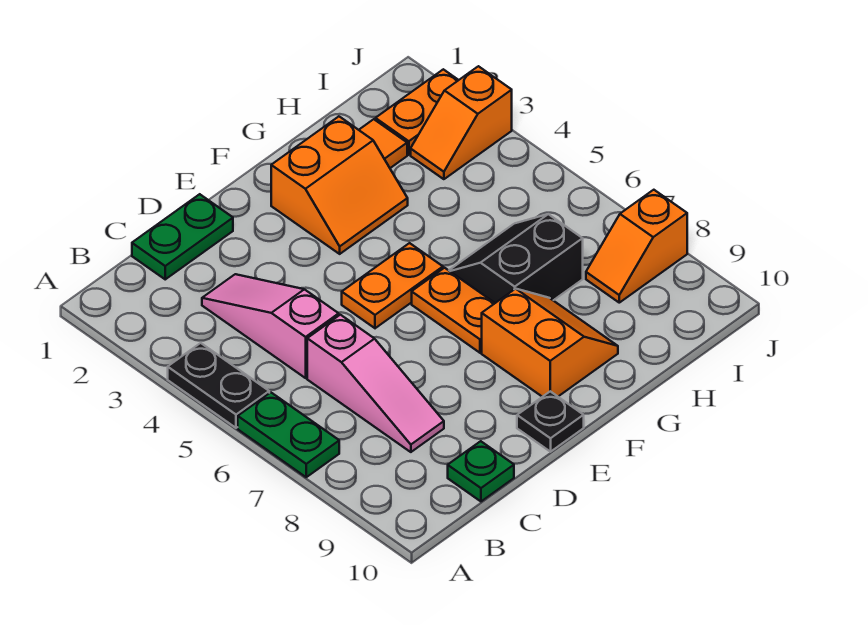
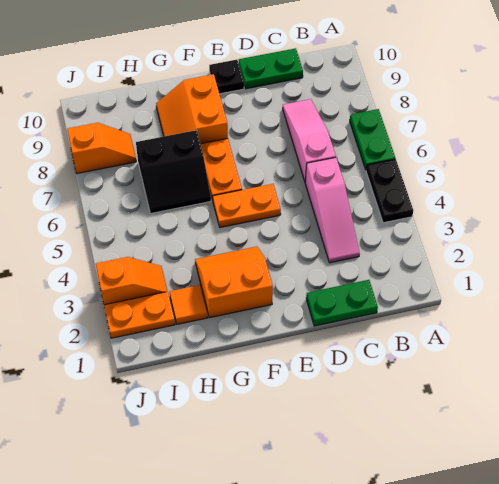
green 1x1 plate [448,441,514,501] -> green 1x2 plate [239,48,303,89]

